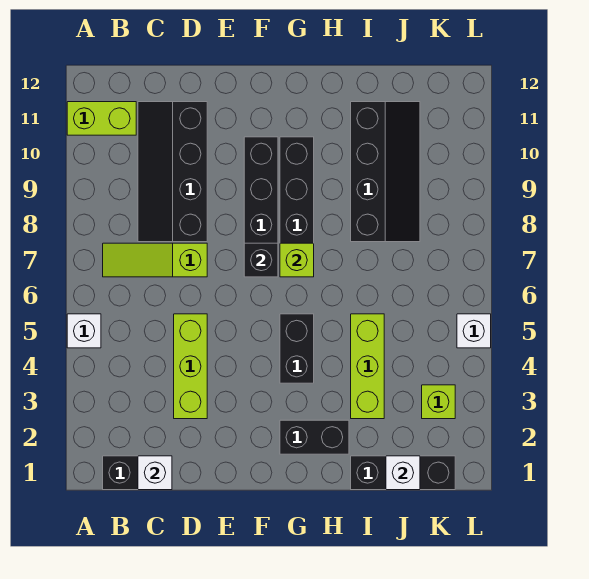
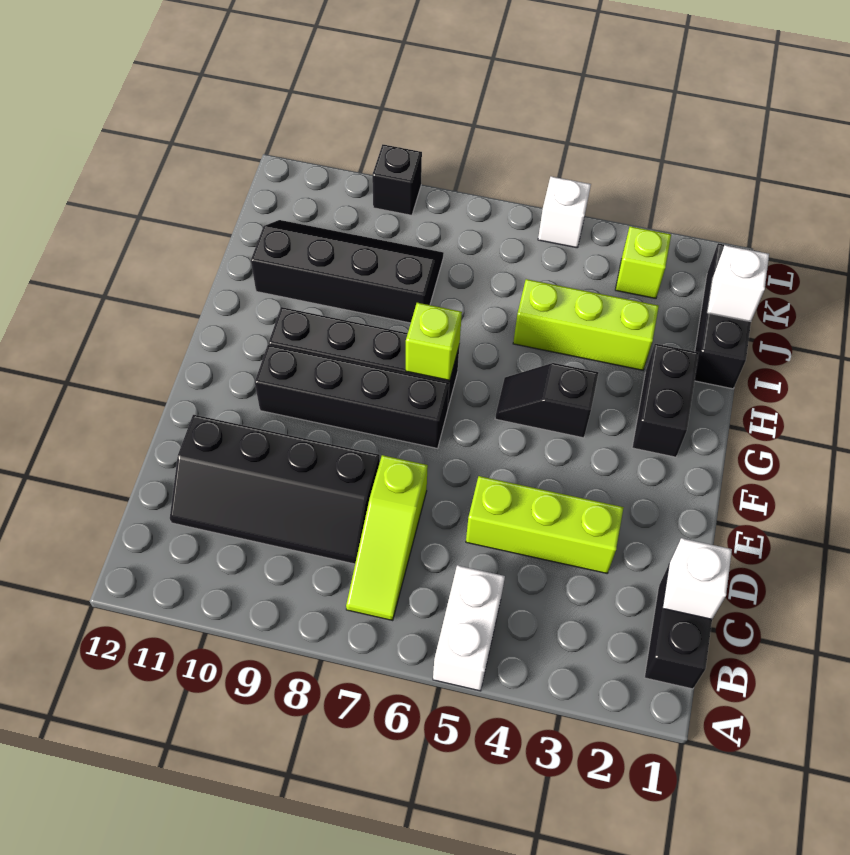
white 1x1 brick [67,314,101,348] -> white 1x2 brick [433,565,505,691]
lime 1x2 brick [67,102,136,135] -> none
black 1x1 brick [244,243,278,277] -> black 1x1 brick moved to [372,144,422,215]
black 1x2 brick [280,314,314,383] -> black 1x2 slope [495,363,598,438]

